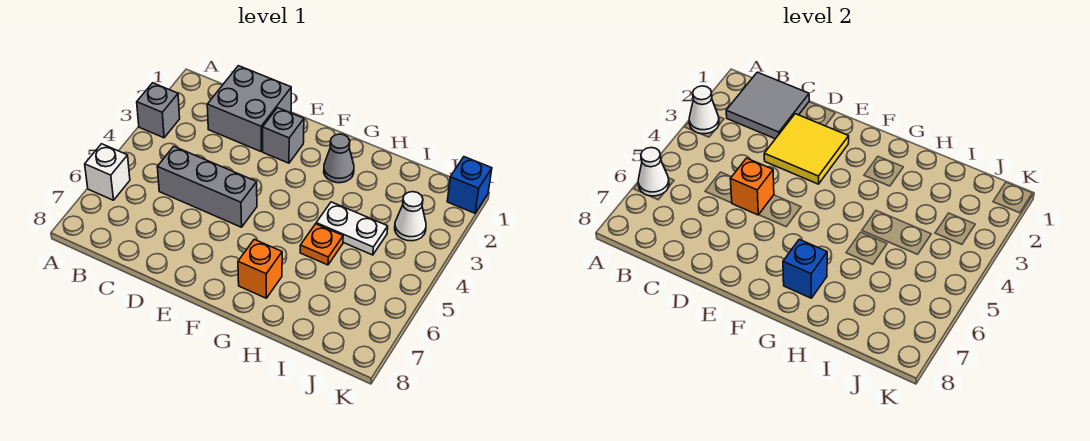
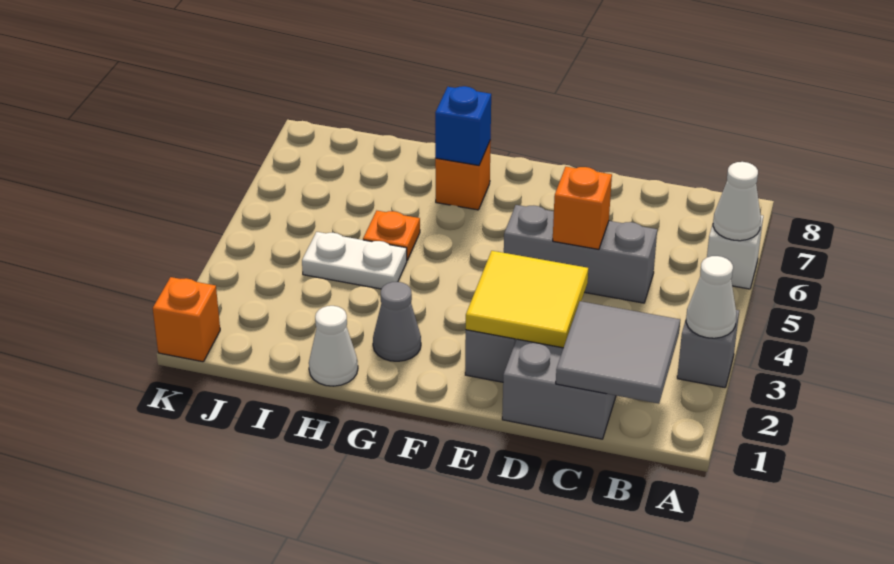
white 1x1 cone [395,192,426,241] -> white 1x1 cone moved to [309,306,358,386]
blue 1x1 brick [447,157,492,213] -> orange 1x1 brick [153,277,220,362]

